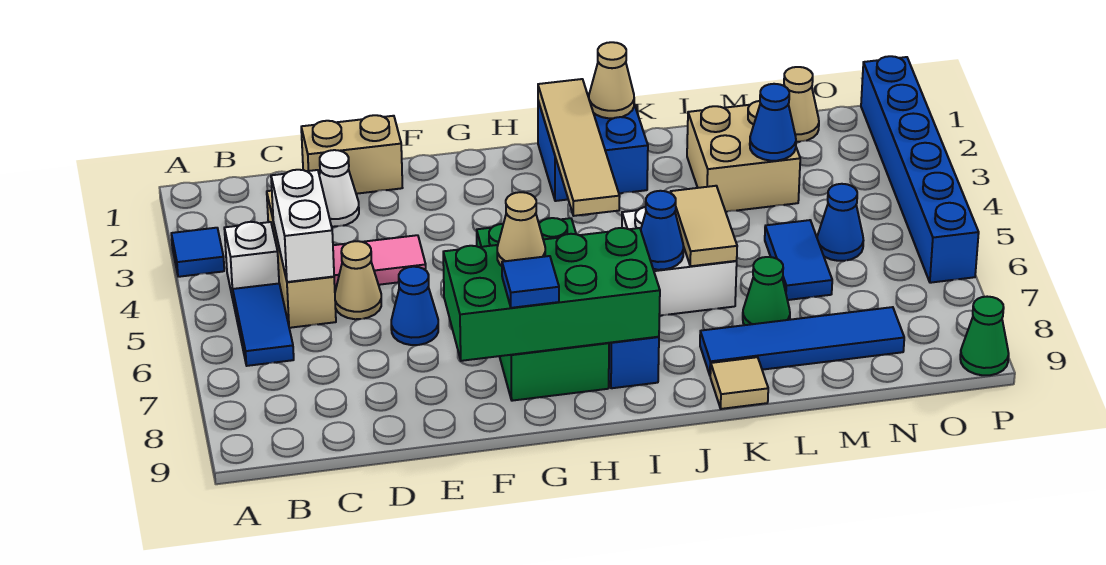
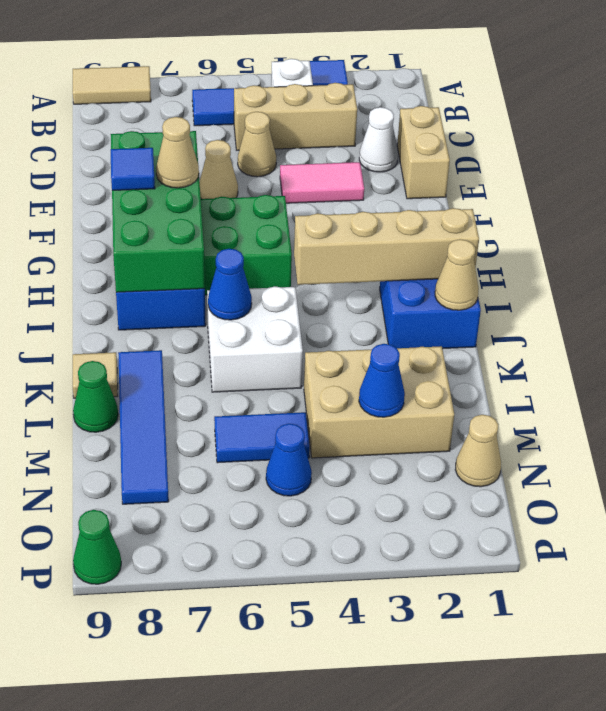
white 1x2 brick [271,170,334,282] -> none
pink 1x2 tile [333,235,426,290] -> pink 1x2 tile turned to [280,162,364,203]
blue 1x1 cone [391,267,438,345] -> tan 1x1 cone [200,140,238,199]
tan 1x4 tile [538,79,620,216] -> tan 1x4 brick [294,208,479,285]
tan 1x2 tile [671,186,737,266] -> tan 1x2 tile moved to [73,66,151,104]
tan 2x2 brick [687,101,800,212] -> tan 2x3 brick [304,346,454,458]
green 1x1 cone [743,257,790,325] -> green 1x1 cone moved to [73,361,118,432]
blue 1x6 brick [861,56,979,283] -> none

